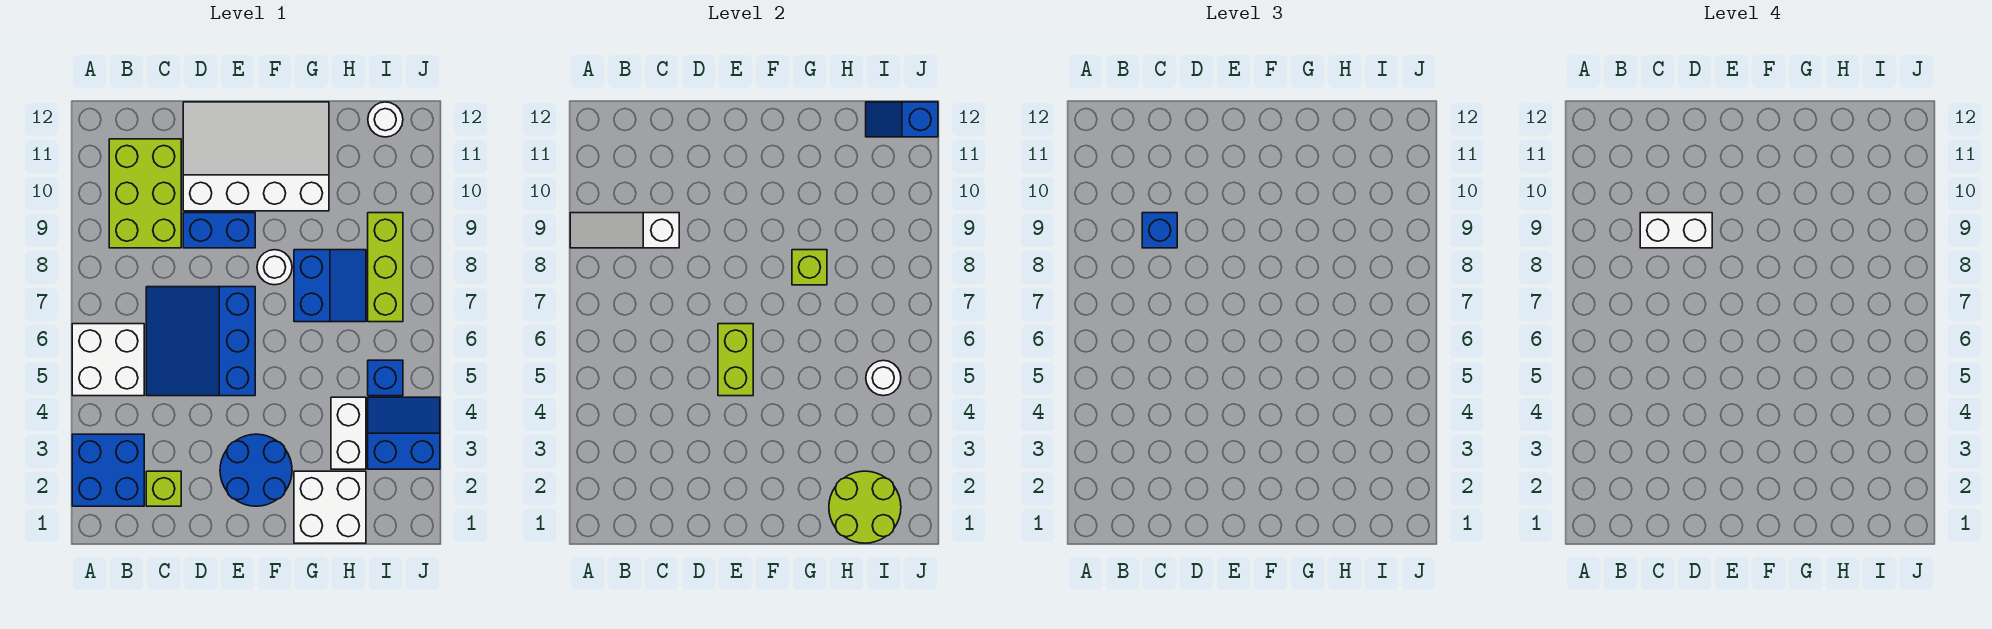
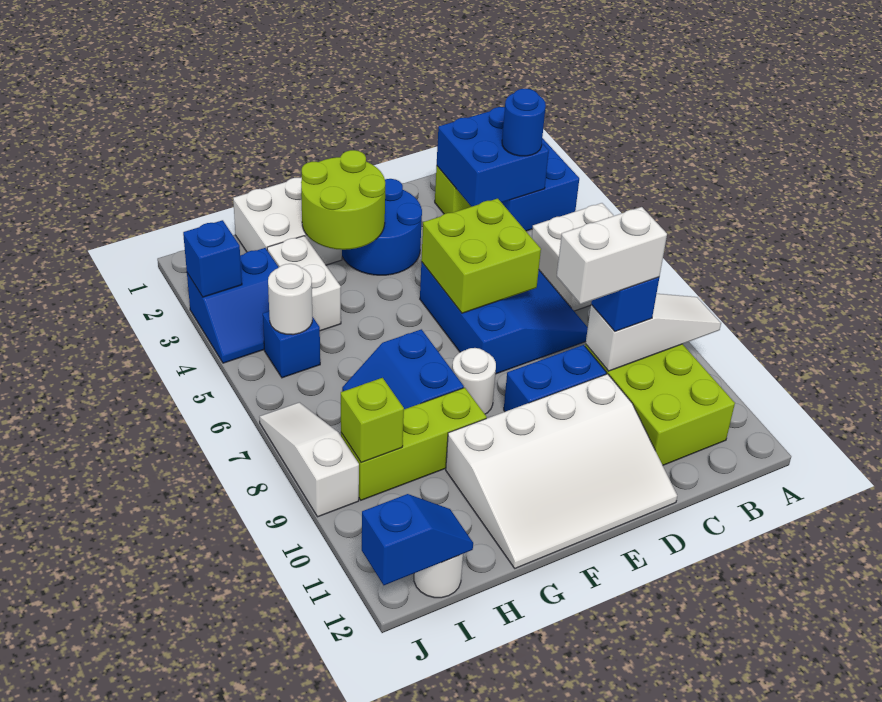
none -> blue 2x2 brick [437,107,549,207]
none -> blue 1x1 round brick [502,89,546,156]
lime 1x2 brick [718,324,753,396] -> lime 2x2 brick [421,199,541,313]
lime 1x1 brick [792,250,827,285] -> lime 1x1 brick moved to [341,378,404,463]
lime 2x2 round brick [829,471,901,543] -> lime 2x2 round brick moved to [301,150,385,250]
lime 1x3 brick [368,213,403,322] -> lime 1x3 brick turned to [341,388,487,500]
none -> blue 1x1 brick [183,220,242,297]
none -> white 1x3 slope [259,402,359,517]

